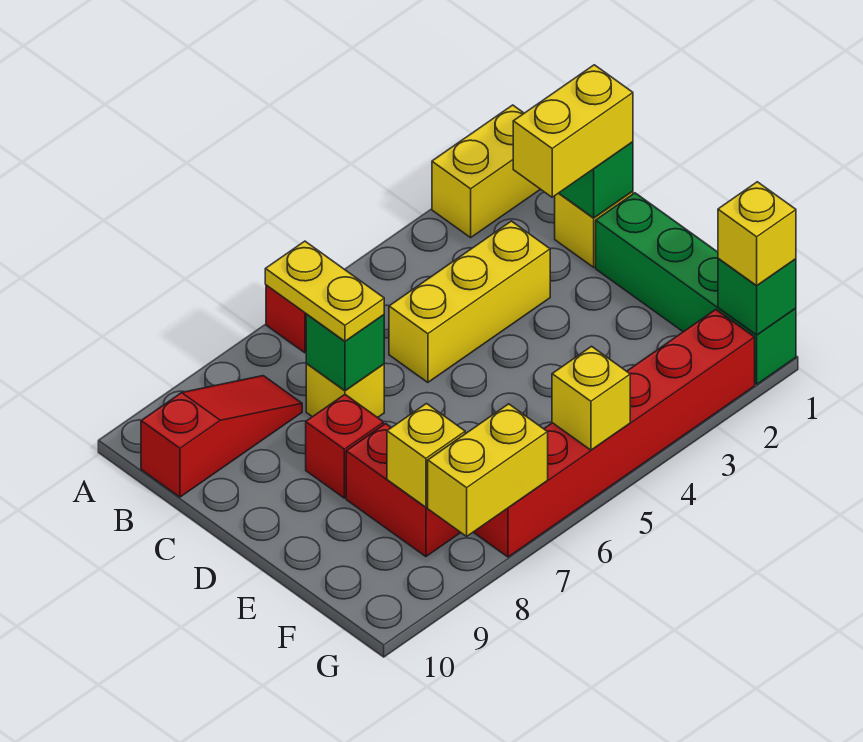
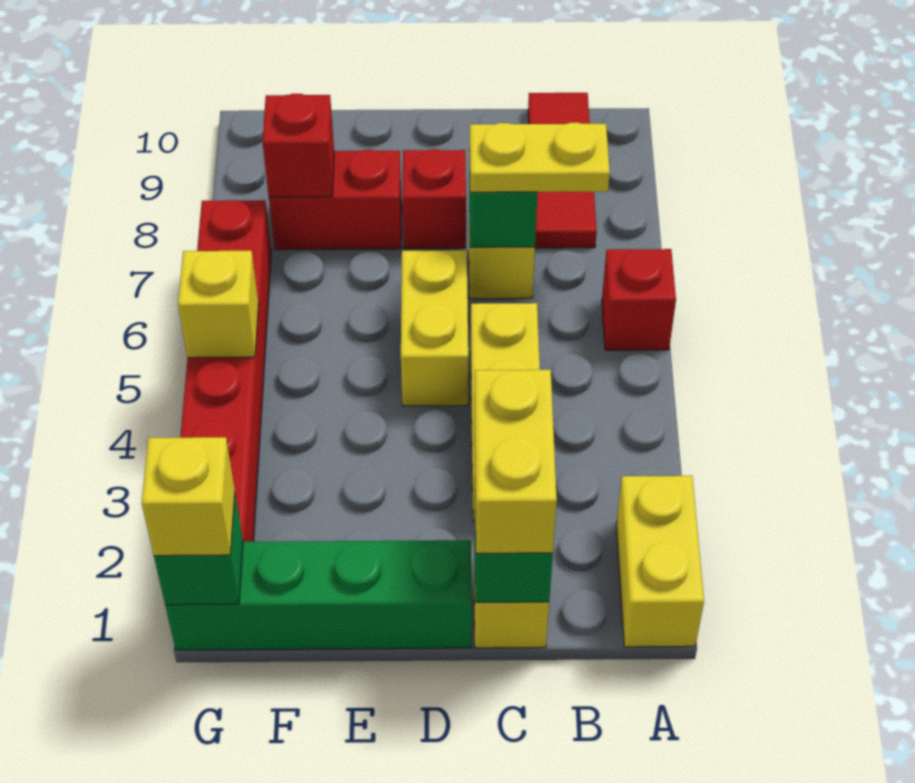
red 1x3 slope [141,376,302,497] -> red 1x3 tile [528,93,597,248]
yellow 1x1 brick [387,404,465,507] -> red 1x1 brick [263,94,334,197]
yellow 1x2 brick [427,404,548,536] -> yellow 1x2 brick moved to [401,250,468,406]

